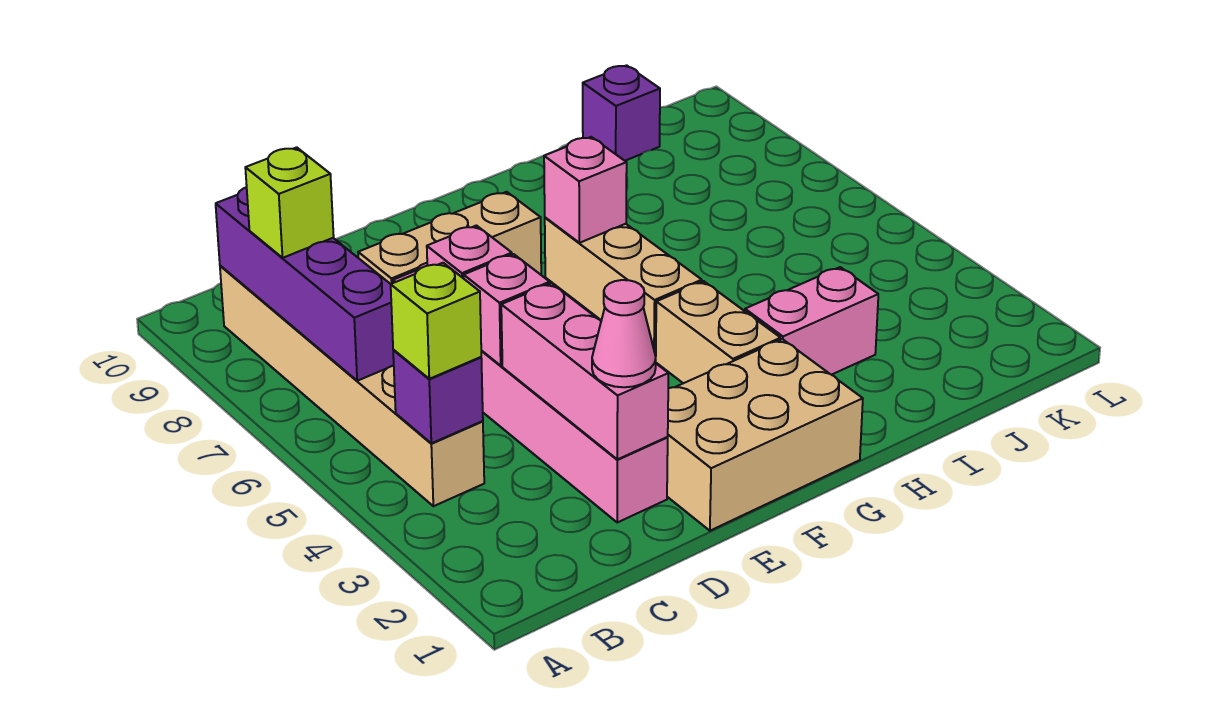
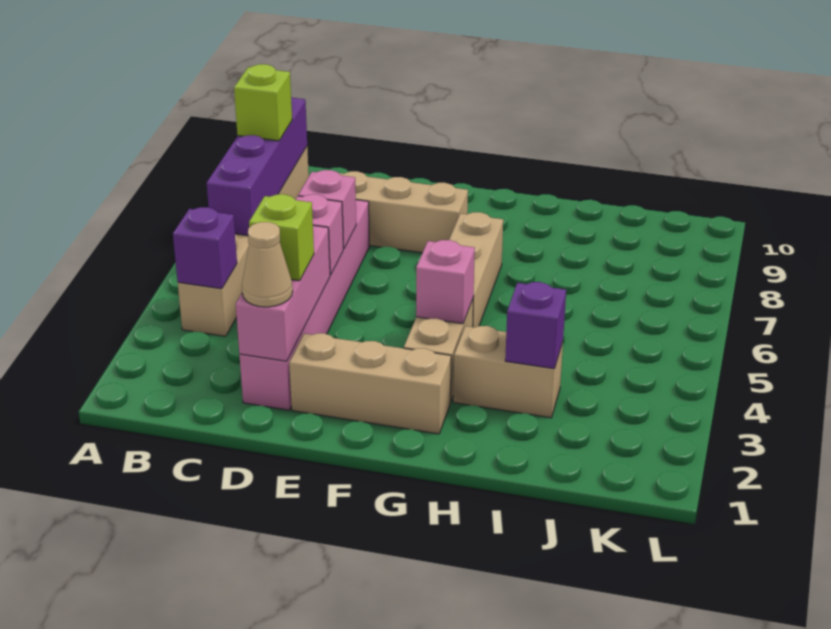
lime 1x1 brick [391,263,481,379] -> lime 1x1 brick moved to [249,194,314,281]
pink 1x1 cone [592,280,656,387] -> tan 1x1 cone [242,222,293,307]
tan 2x3 brick [667,339,863,531] -> tan 1x3 brick [289,333,451,434]
pink 1x1 brick [544,137,627,243] -> pink 1x1 brick moved to [416,240,475,324]
pink 1x2 brick [745,267,878,375] -> tan 1x2 brick [453,326,563,418]
purple 1x1 brick [583,65,660,161] -> purple 1x1 brick moved to [505,282,566,369]

